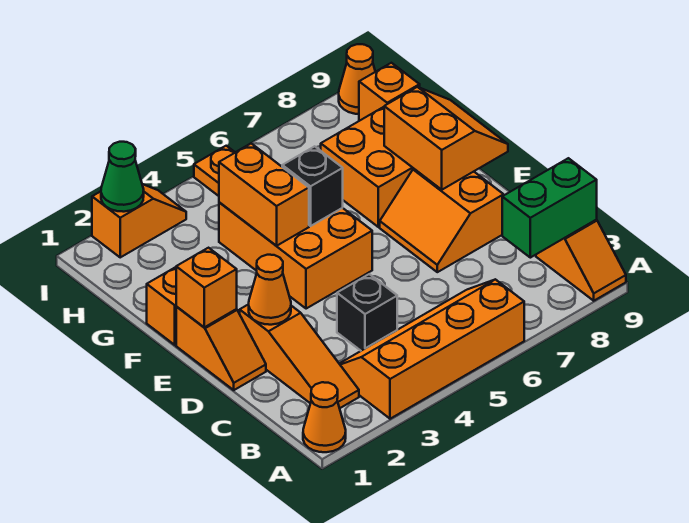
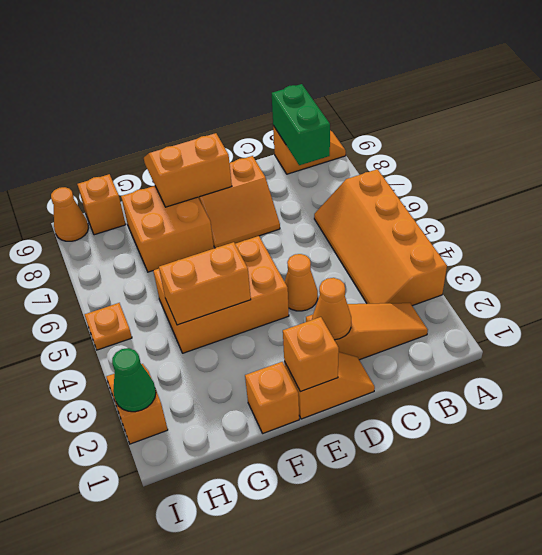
orange 1x1 cone [303,382,346,452] -> orange 1x1 cone moved to [285,254,318,311]
black 1x1 brick [337,274,397,351] -> none
black 1x1 brick [282,146,343,226] -> none

